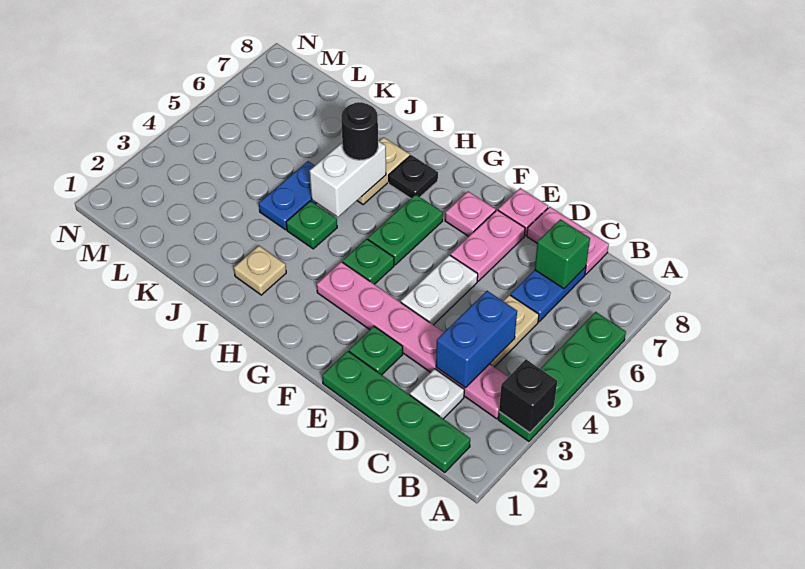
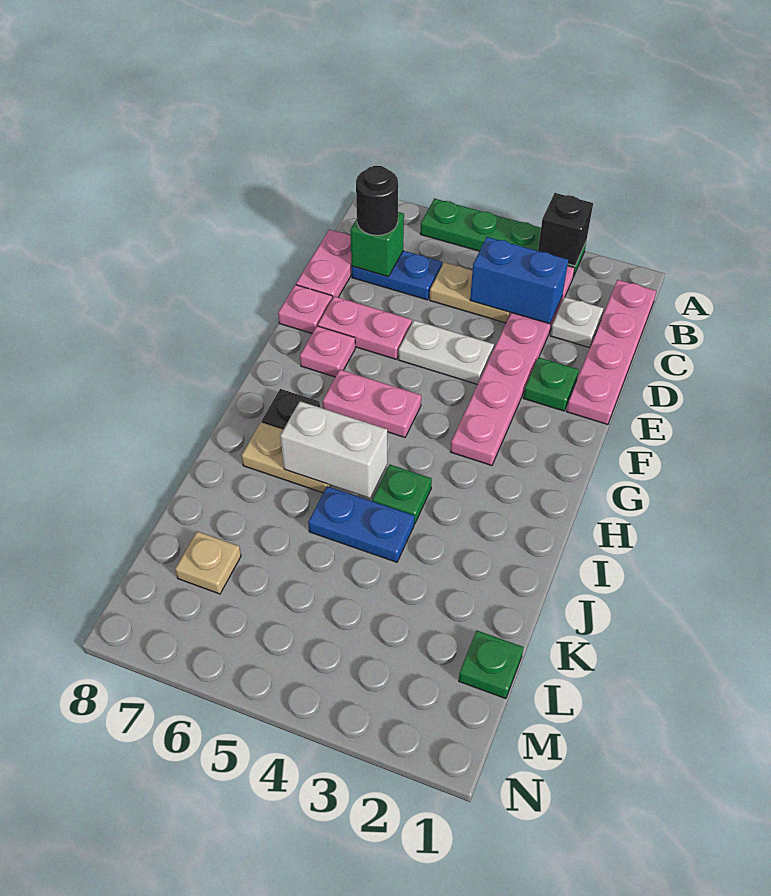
green 1x4 plate [322,351,470,472] -> pink 1x4 plate [566,280,656,425]
green 1x1 plate [343,239,394,284] -> green 1x1 plate moved to [459,631,524,699]
green 1x2 plate [368,194,443,265] -> pink 1x2 plate [323,370,421,437]
tan 1x1 plate [234,246,286,295] -> tan 1x1 plate moved to [175,531,241,594]
black 1x1 round brick [341,102,378,160] -> black 1x1 round brick moved to [356,166,398,235]

